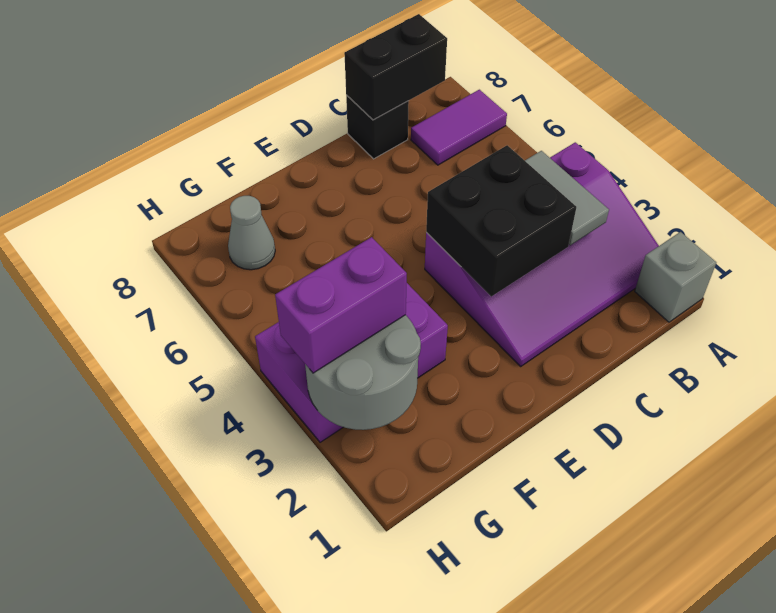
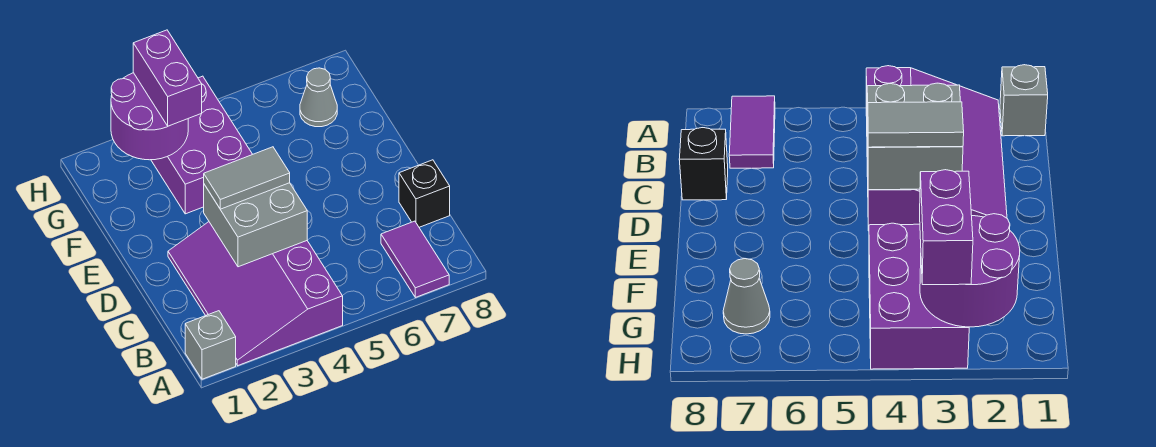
grey 1x2 tile [525,151,609,245] -> grey 1x2 tile moved to [204,147,290,209]
black 1x2 brick [344,14,447,120] -> none
black 2x2 brick [426,145,576,296] -> grey 2x2 brick [204,183,307,267]
grey 2x2 round brick [305,315,421,430] -> purple 2x2 round brick [111,73,188,160]

